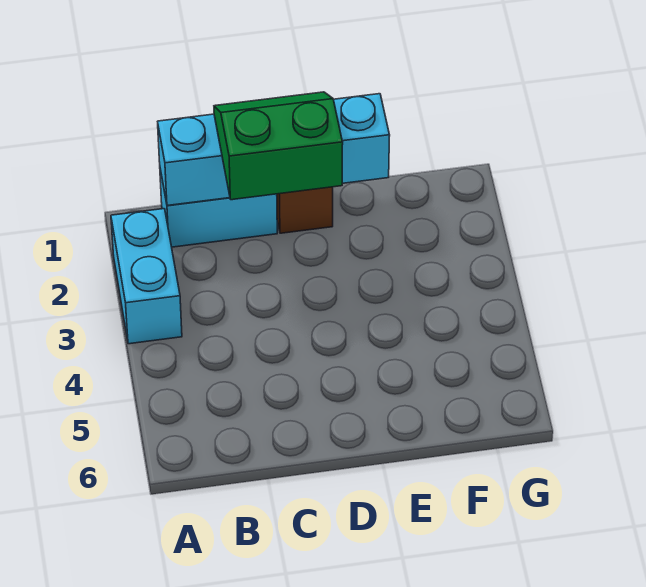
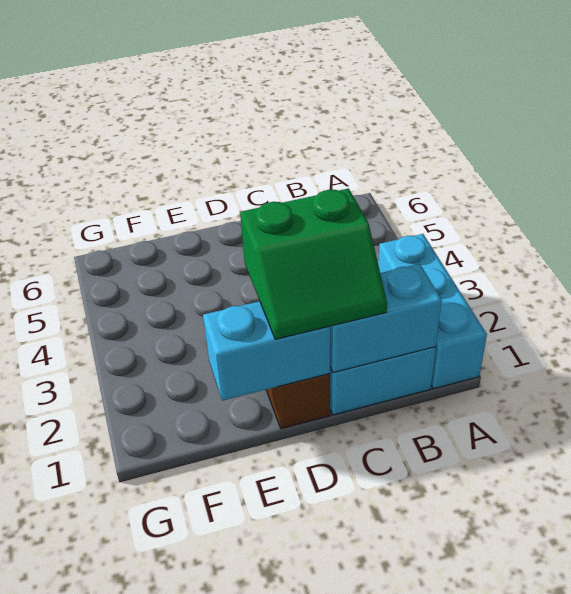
cyan 1x2 brick [111,209,182,344] -> cyan 1x3 brick [378,234,487,389]

